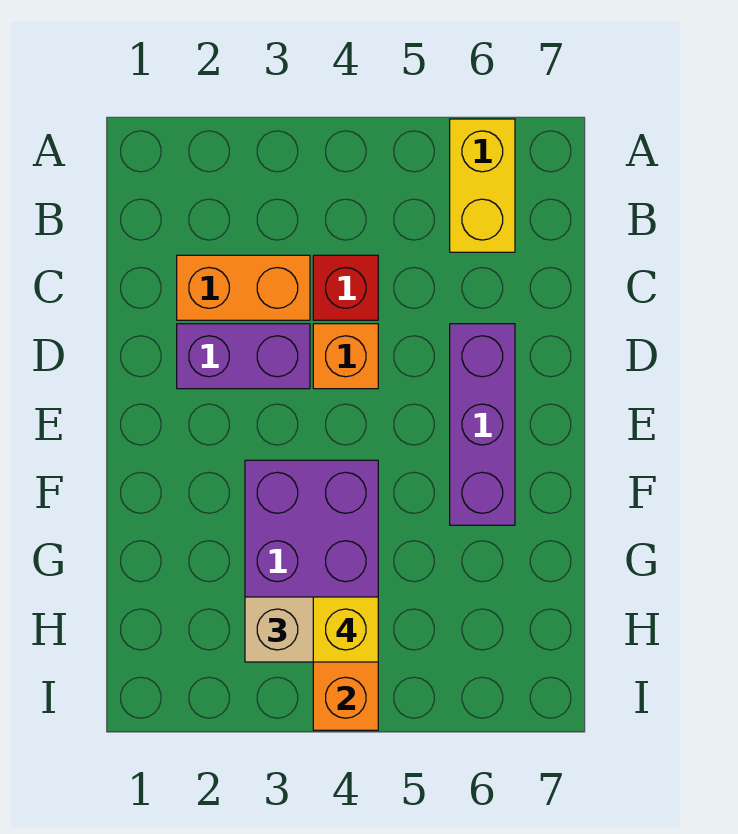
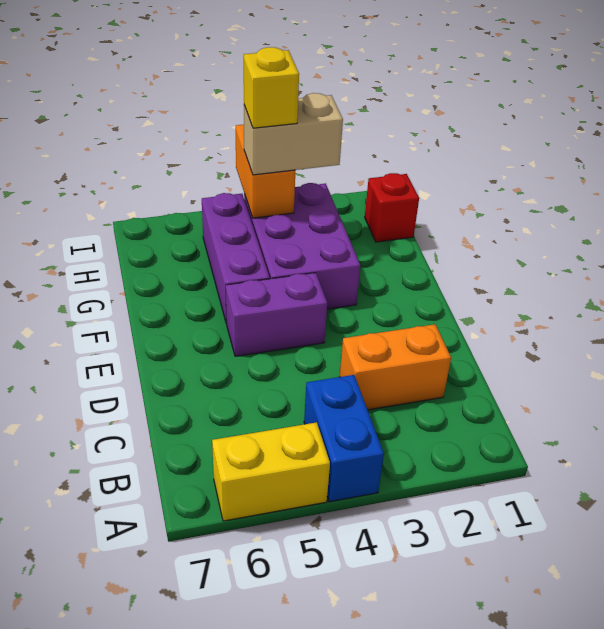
none -> blue 1x2 brick [304,375,384,502]
yellow 1x2 brick [450,119,515,252] -> yellow 1x2 brick turned to [212,422,330,521]
red 1x1 brick [313,255,378,320] -> red 1x1 brick moved to [365,173,419,242]
purple 1x2 brick [177,324,310,389] -> purple 1x2 brick moved to [226,273,327,356]
orange 1x1 brick [313,324,378,389] -> none
purple 1x3 brick [450,324,515,525] -> purple 1x3 brick moved to [202,193,270,323]

